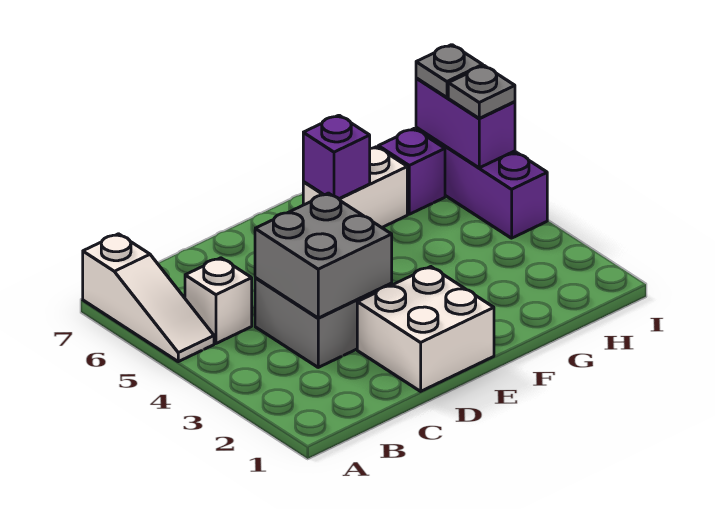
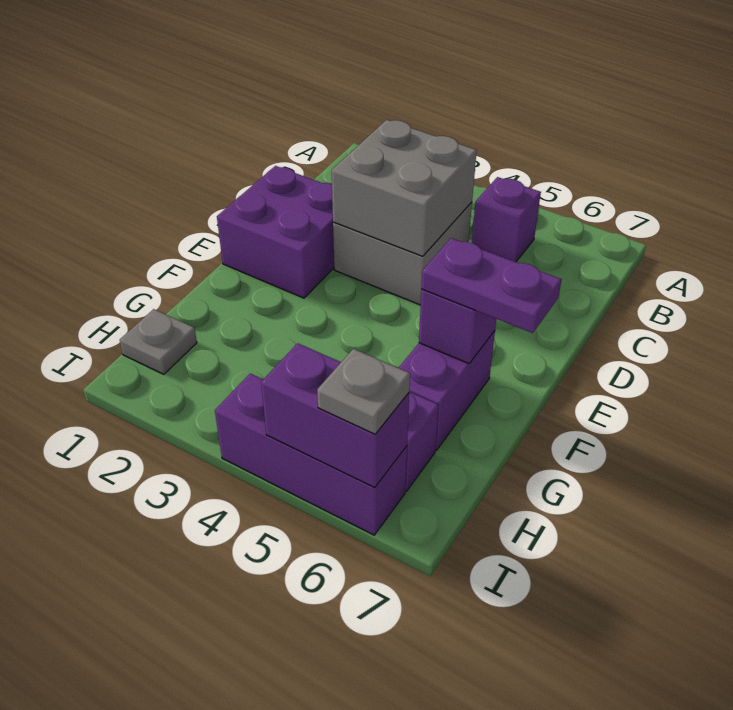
white 1x3 slope [83,234,214,362] -> none
white 1x1 brick [185,258,252,344] -> purple 1x1 brick [472,177,541,262]
white 2x2 brick [357,267,494,391] -> purple 2x2 brick [217,166,334,298]
white 1x2 brick [303,147,407,228] -> purple 1x2 brick [399,331,495,450]
none -> purple 1x2 plate [421,238,562,333]
grey 1x1 plate [448,66,515,118] -> grey 1x1 plate moved to [120,309,197,374]

